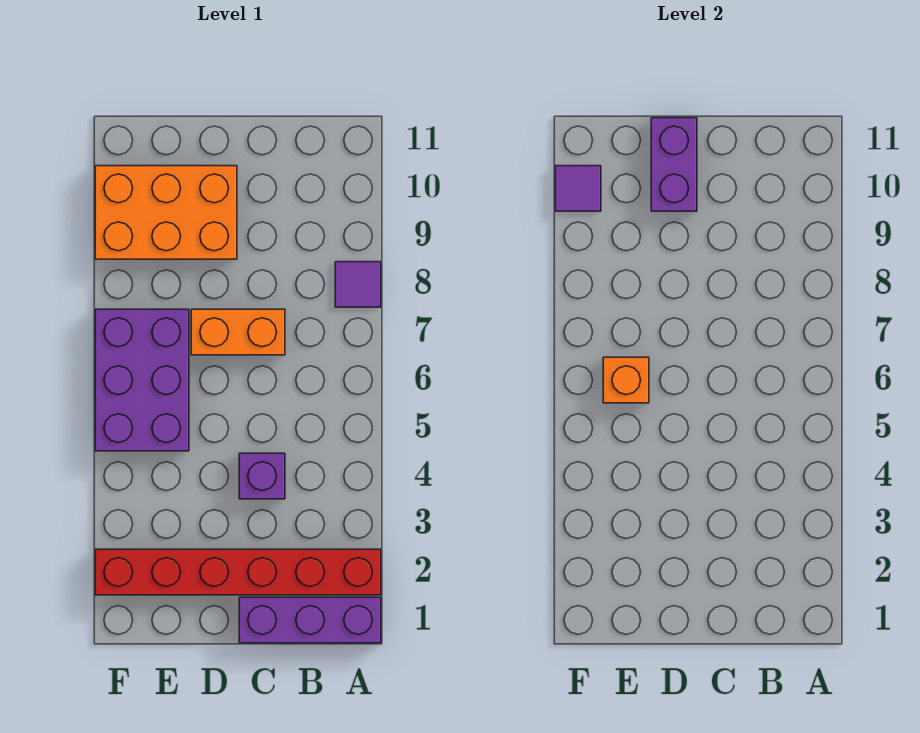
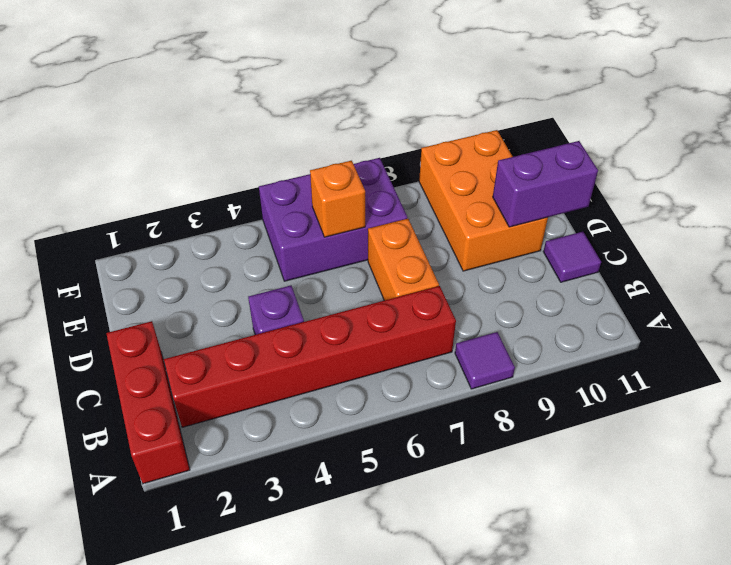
purple 1x3 brick [239,597,381,643] -> red 1x3 brick [106,321,190,484]
red 1x6 brick [95,549,381,595] -> red 1x6 brick turned to [164,286,456,427]
purple 1x1 tile [555,166,601,211] -> purple 1x1 tile moved to [543,232,601,282]

